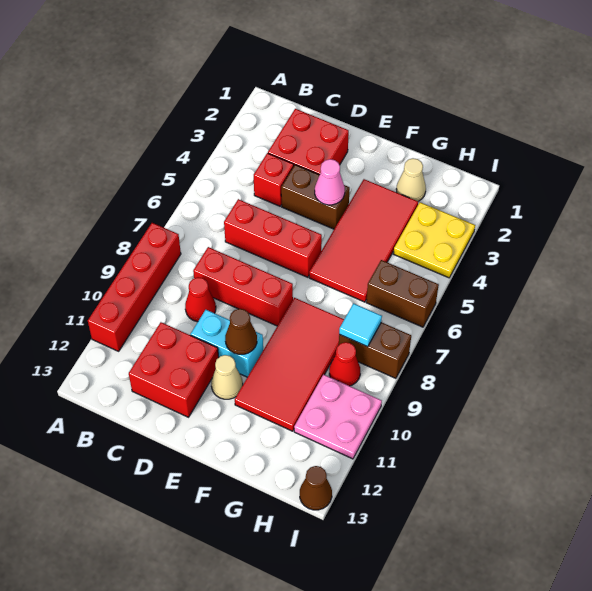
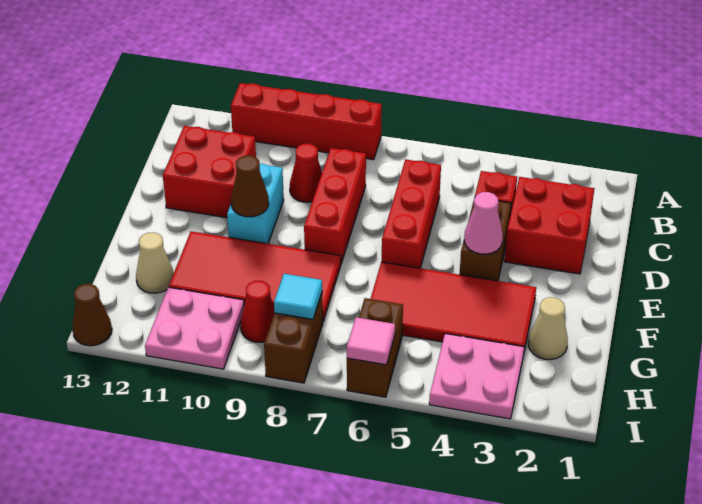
tan 1x1 cone [211,355,243,399] -> tan 1x1 cone moved to [136,232,174,293]
yellow 2x2 plate [393,202,475,278] -> pink 2x2 plate [429,334,524,419]
none -> pink 1x1 tile [347,317,395,365]

